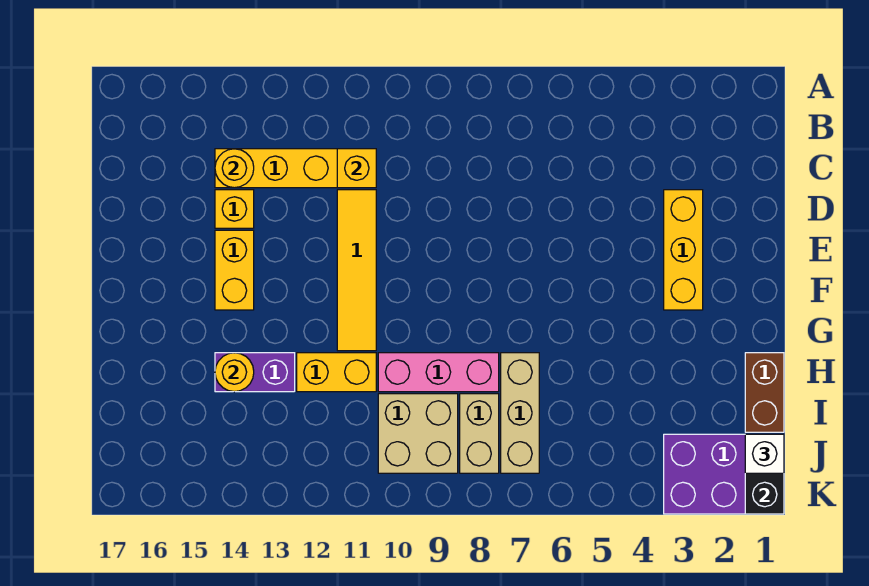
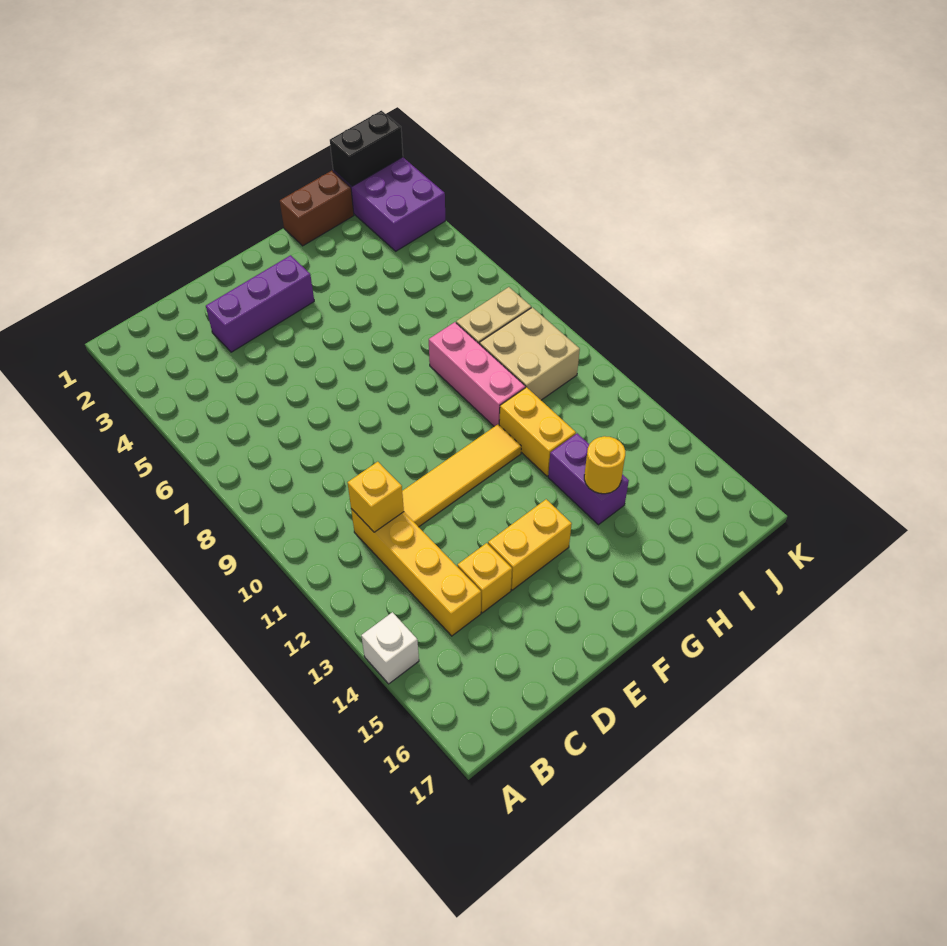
yellow 1x1 round brick [215,149,254,188] -> none
yellow 1x3 brick [664,190,703,310] -> purple 1x3 brick [206,255,314,352]
tan 1x3 brick [501,353,539,473] -> none
white 1x1 brick [745,434,784,473] -> white 1x1 brick moved to [361,612,419,684]

